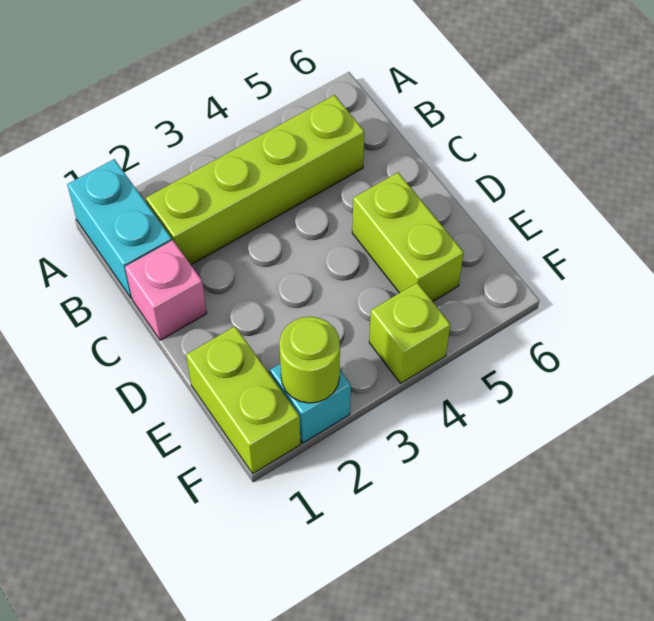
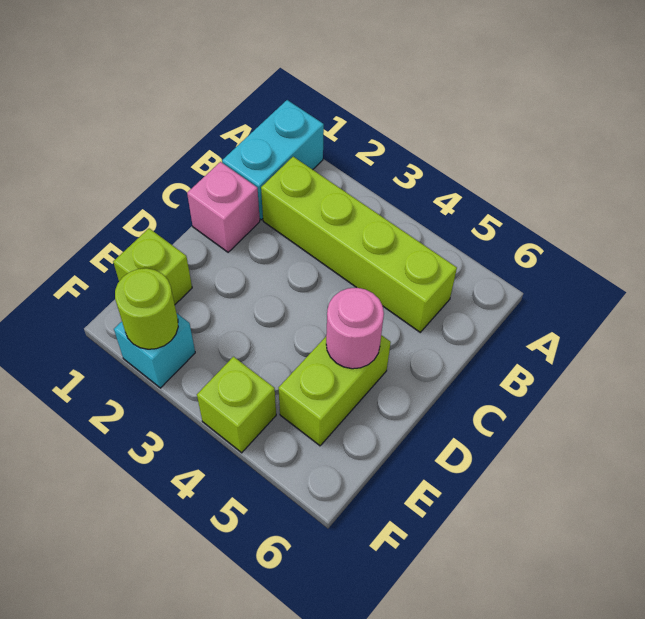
none -> pink 1x1 round brick [326,288,384,369]
lime 1x2 brick [186,326,301,474] -> lime 1x1 brick [113,228,192,304]

